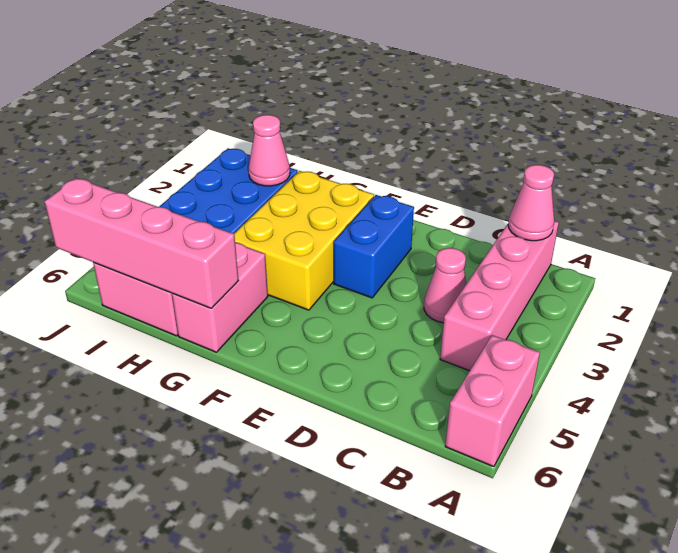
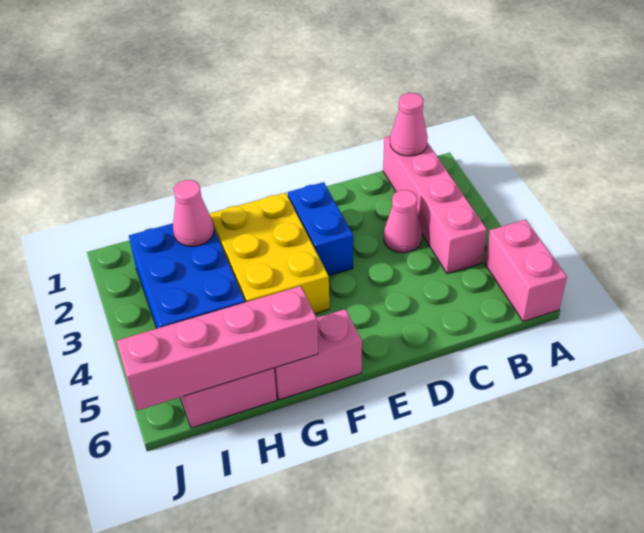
pink 1x2 brick [172,243,268,352] -> pink 1x2 brick turned to [274,309,362,400]

